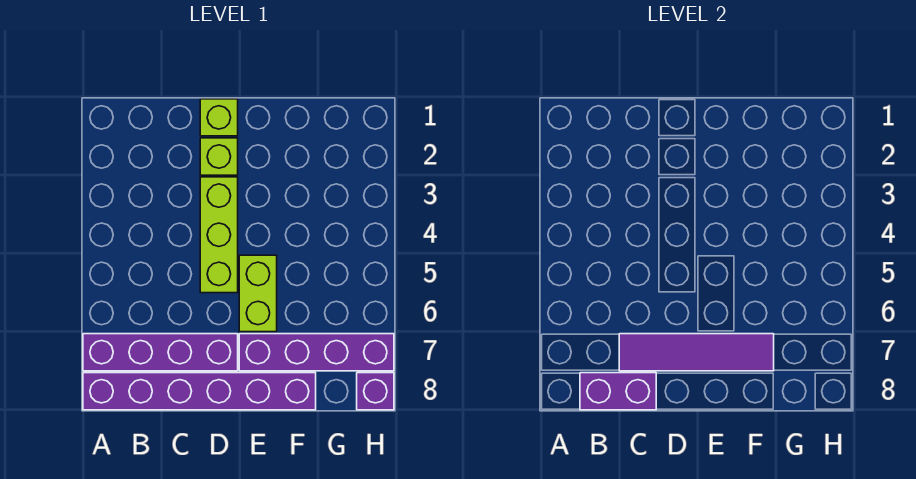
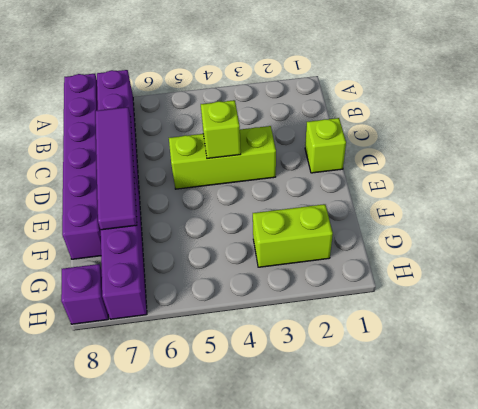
purple 1x2 brick [580,373,656,410] -> none
lime 1x1 brick [200,138,238,175] -> lime 1x1 brick moved to [201,100,241,159]
lime 1x2 brick [239,255,277,332] -> lime 1x2 brick moved to [253,204,333,267]

